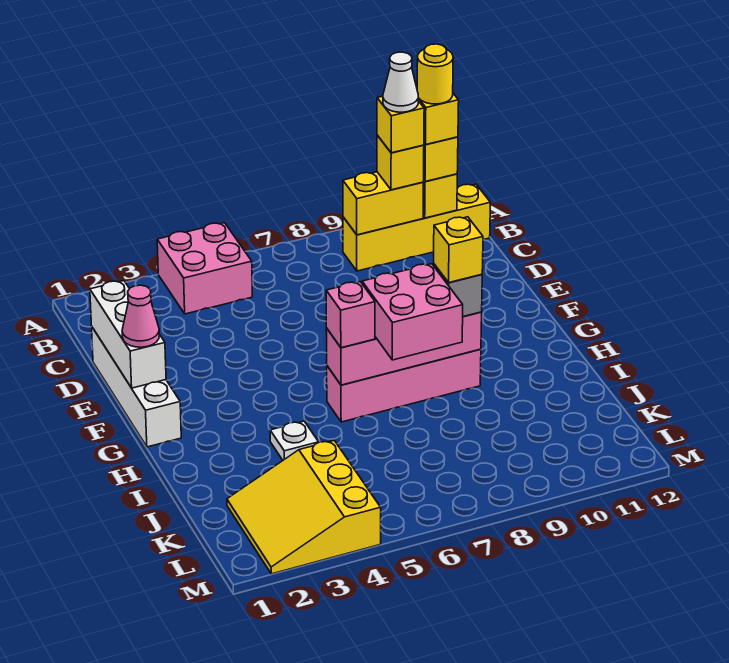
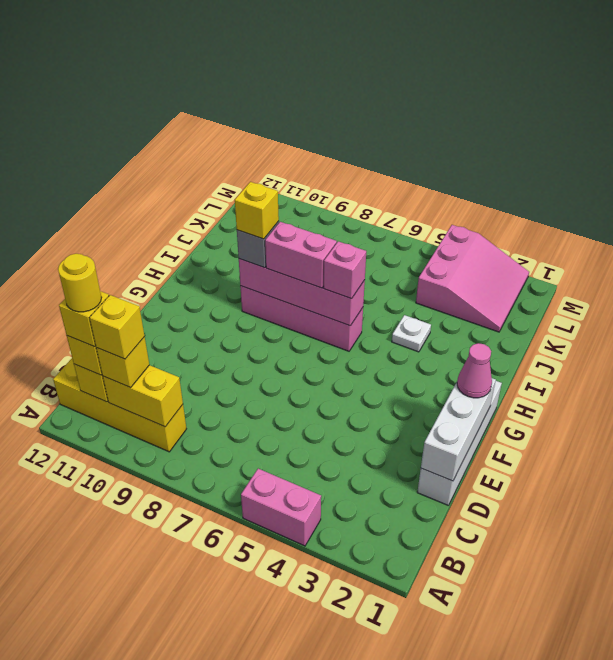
pink 2x2 brick [157,223,252,314] -> pink 1x2 brick [241,469,321,546]
white 1x1 cone [383,52,418,112] -> none
pink 2x2 brick [362,264,463,360] -> pink 1x2 brick [265,222,337,288]
yellow 3x3 slope [227,441,381,574] -> pink 3x3 slope [416,225,529,332]

